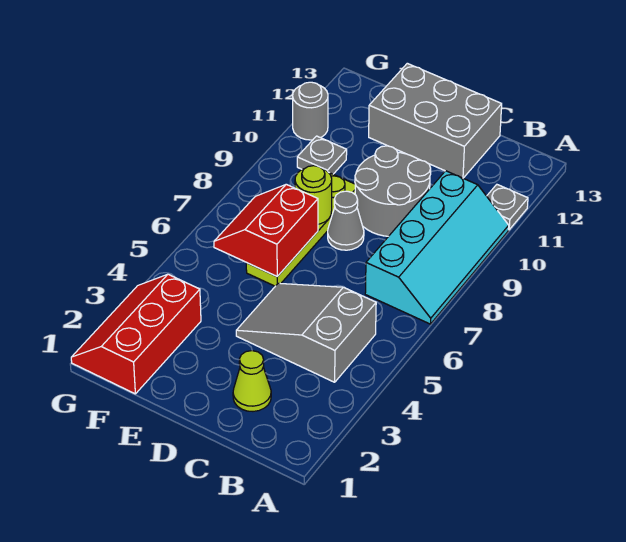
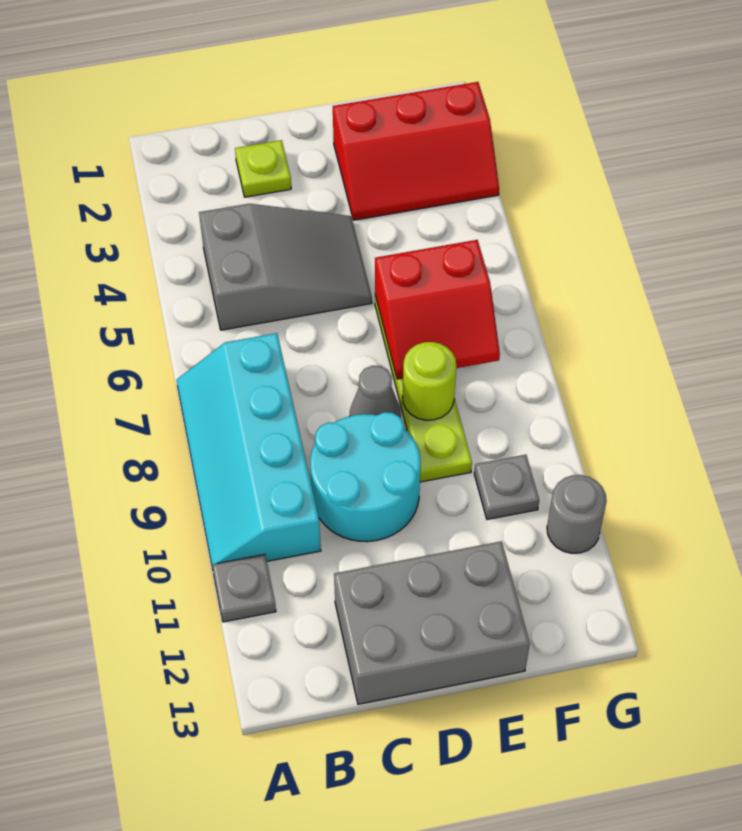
lime 1x1 cone [233,351,271,411] -> lime 1x1 plate [235,140,291,197]
grey 2x2 round brick [355,146,431,236] -> cyan 2x2 round brick [310,412,421,542]
red 2x2 slope [214,184,318,276] -> red 2x2 slope turned to [375,240,500,379]
red 2x3 slope [71,274,201,394] -> red 2x3 slope turned to [333,82,499,220]

